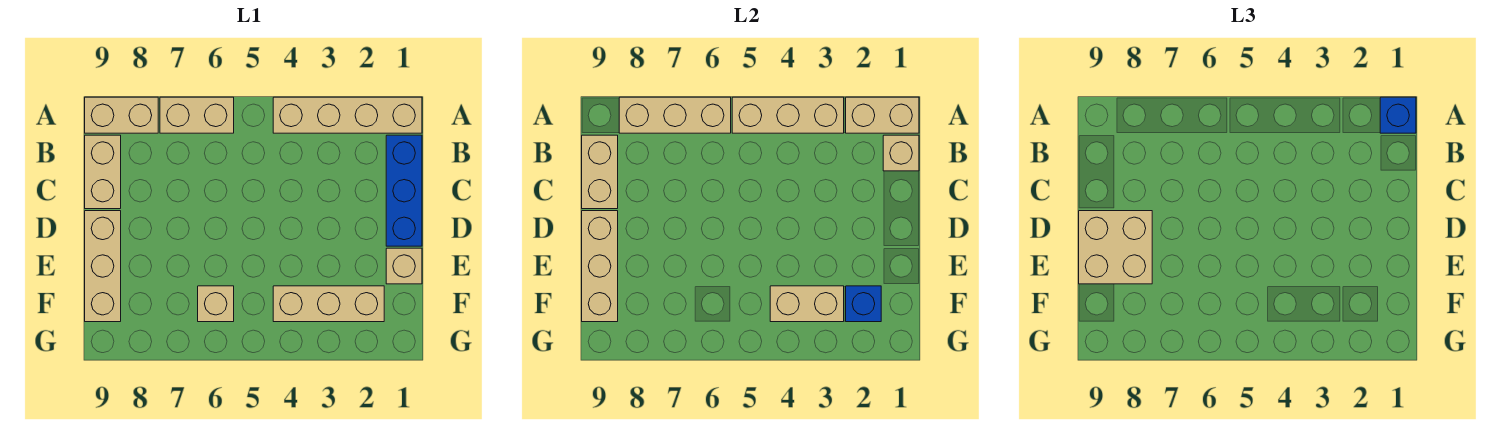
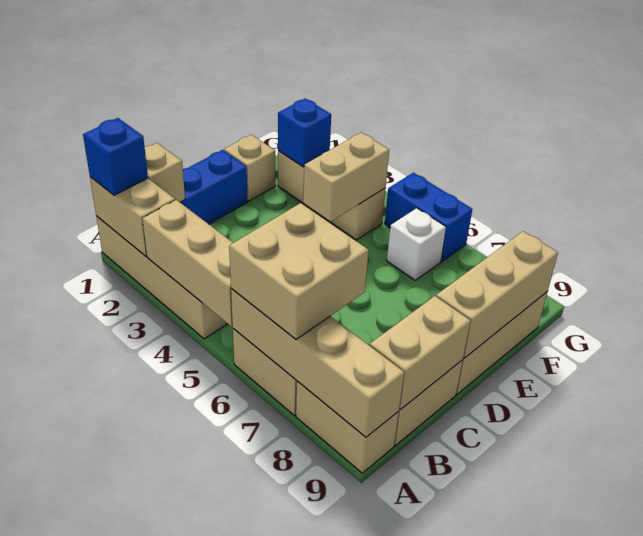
tan 1x3 brick [619,97,731,133] -> tan 1x4 brick [231,289,404,437]
tan 2x2 brick [1079,211,1152,284] -> tan 2x2 brick moved to [229,203,369,339]
tan 1x2 brick [770,286,844,322] -> tan 1x2 brick turned to [303,133,389,222]
tan 1x1 brick [198,286,234,322] -> white 1x1 brick [387,208,446,280]
none -> blue 1x2 brick [385,173,472,262]

